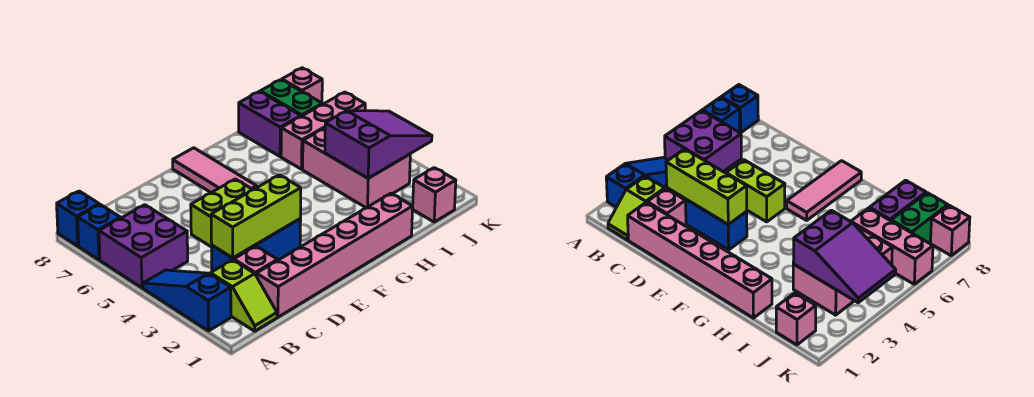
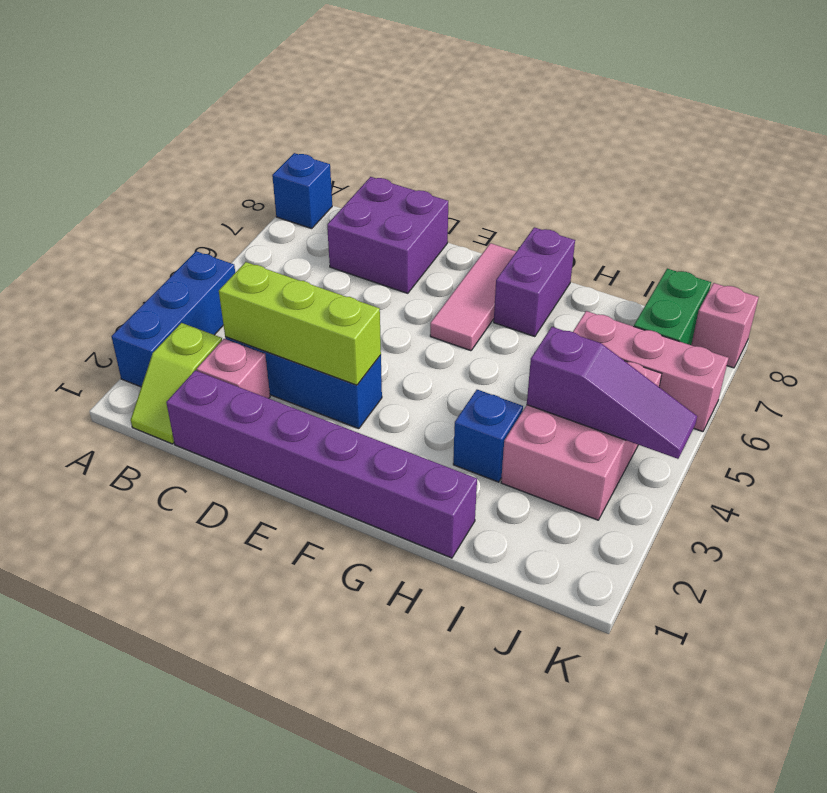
blue 1x3 slope [143,270,231,331] -> blue 1x3 brick [111,251,235,387]
purple 2x2 brick [99,205,188,288] -> purple 2x2 brick moved to [327,177,448,293]
blue 1x1 brick [78,205,120,260] -> blue 1x1 brick moved to [453,390,523,482]
pink 1x6 brick [256,193,413,317] -> purple 1x6 brick [166,370,477,558]
lime 1x2 brick [191,179,253,247] -> none
purple 2x3 slope [325,111,432,178] -> purple 1x3 slope [527,327,697,459]
purple 1x2 brick [239,91,301,157] -> purple 1x2 brick moved to [494,227,575,337]
pink 1x1 brick [413,168,456,222] -> none

